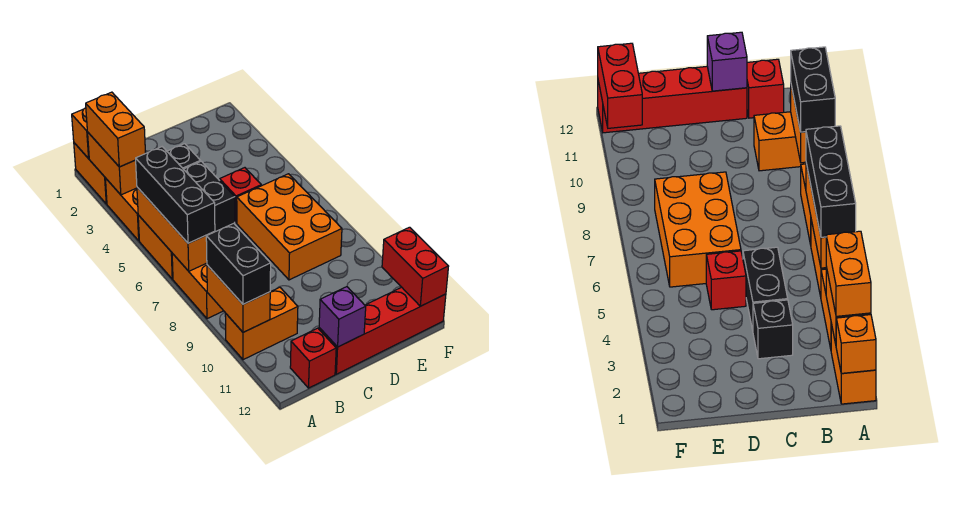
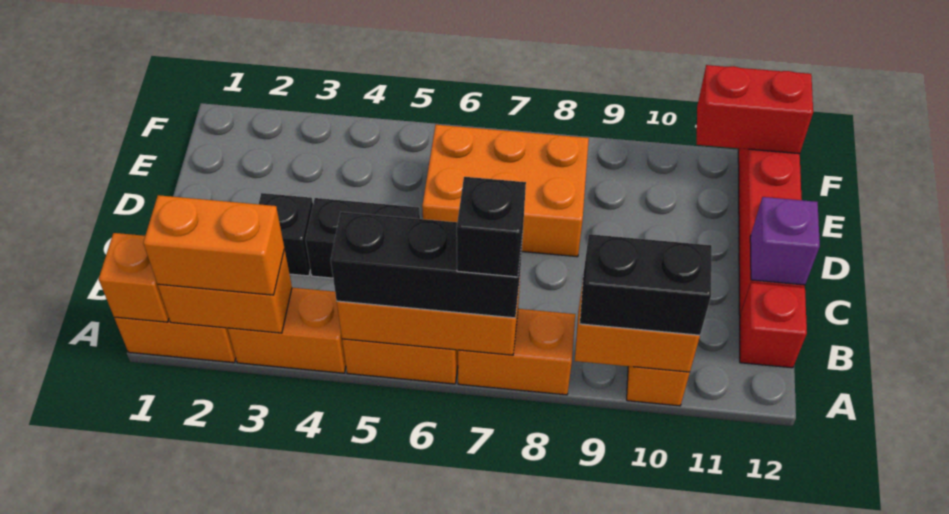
none -> black 1x1 brick [457,177,526,277]
red 1x1 brick [220,168,261,223] -> none

